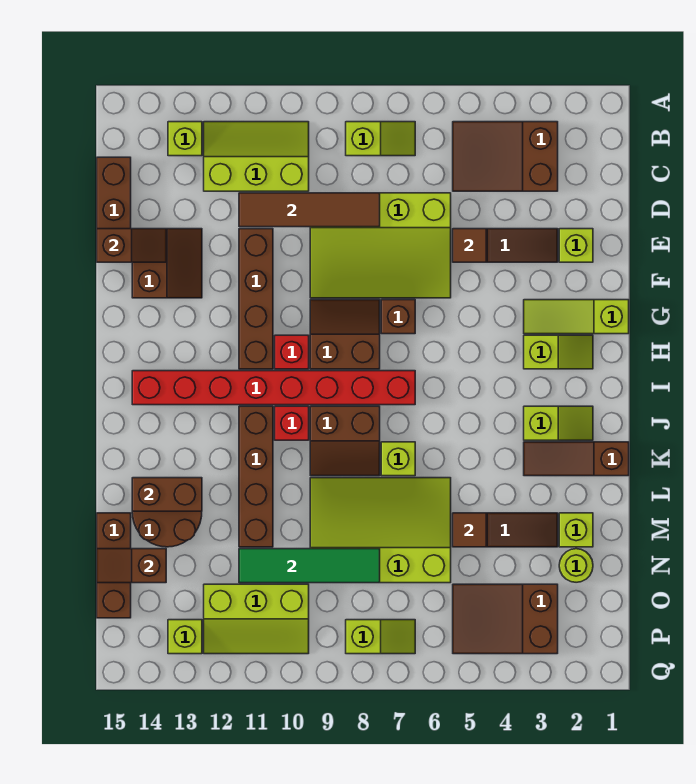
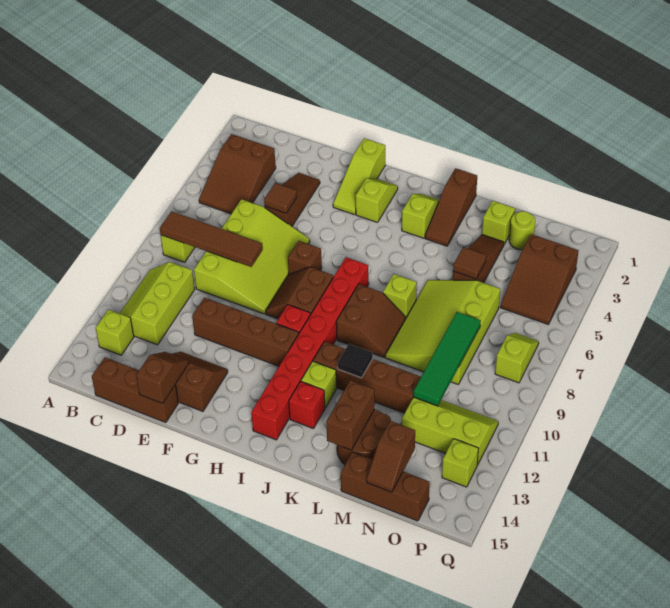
brown 1x4 tile [239,193,380,227] -> brown 1x4 tile turned to [160,211,263,267]
lime 1x1 brick [559,229,593,262] -> lime 1x1 brick moved to [301,361,337,408]
red 1x1 brick [275,406,309,440] -> red 1x1 brick moved to [289,381,325,429]
none -> black 1x1 tile [338,344,373,378]
lime 2x3 slope [204,584,309,654] -> lime 2x3 slope turned to [402,397,498,465]

